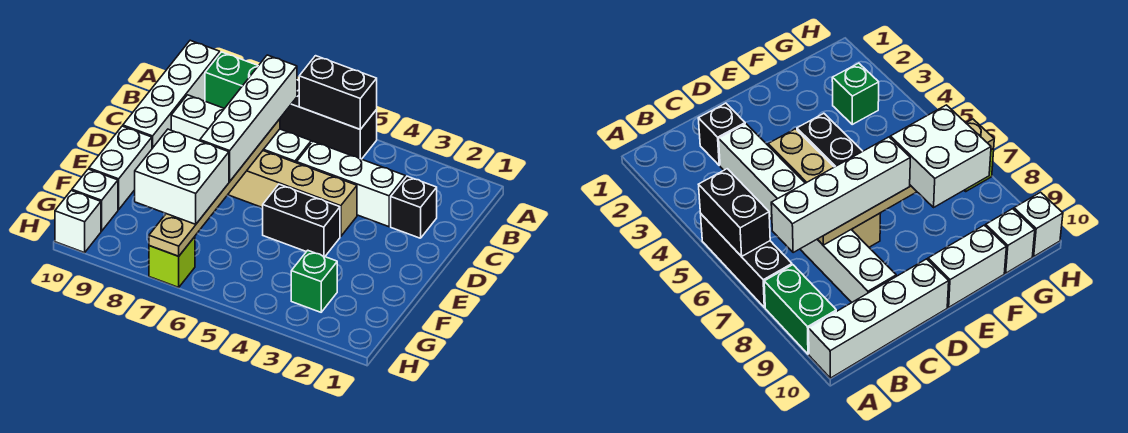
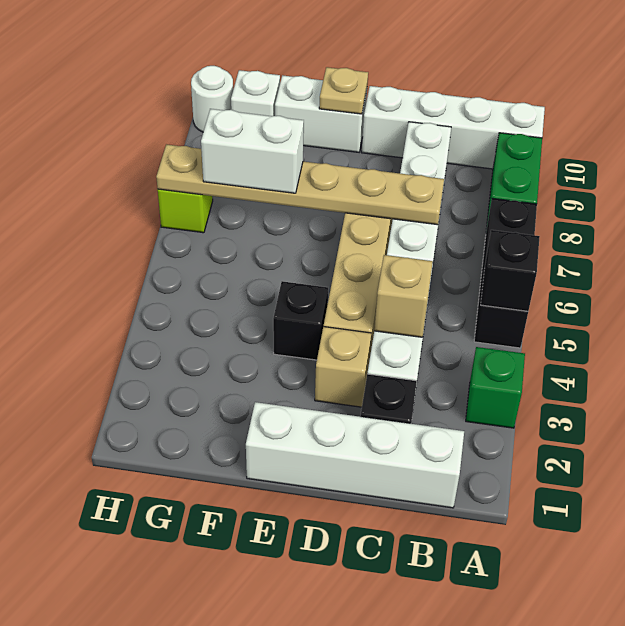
black 1x2 brick [299,56,377,129] -> black 1x1 brick [481,230,540,311]
white 1x4 brick [200,55,297,181] -> white 1x4 brick moved to [246,402,464,508]
none -> tan 1x1 brick [374,255,433,337]
none -> tan 1x1 brick [315,327,371,407]
black 1x2 brick [263,184,340,257] -> black 1x1 brick [273,281,328,360]
none -> tan 1x1 plate [319,67,368,114]
white 2x2 brick [135,129,229,224] -> white 1x2 brick [201,109,304,193]
green 1x1 brick [291,250,337,312] -> green 1x1 brick moved to [466,347,525,428]
white 1x1 brick [55,191,101,253] -> white 1x1 round brick [191,66,233,132]

